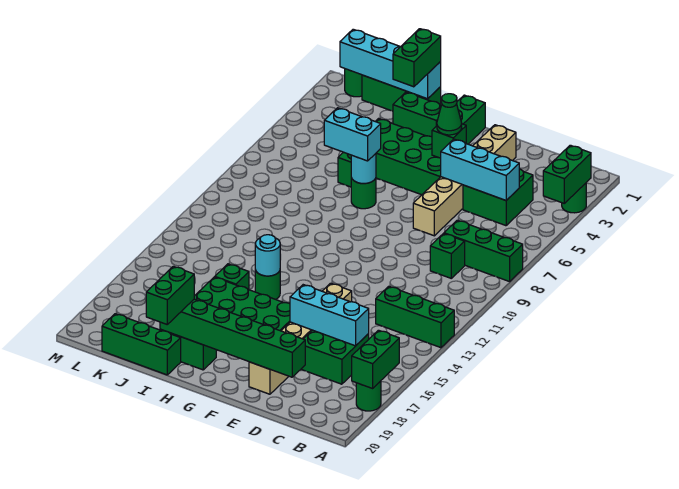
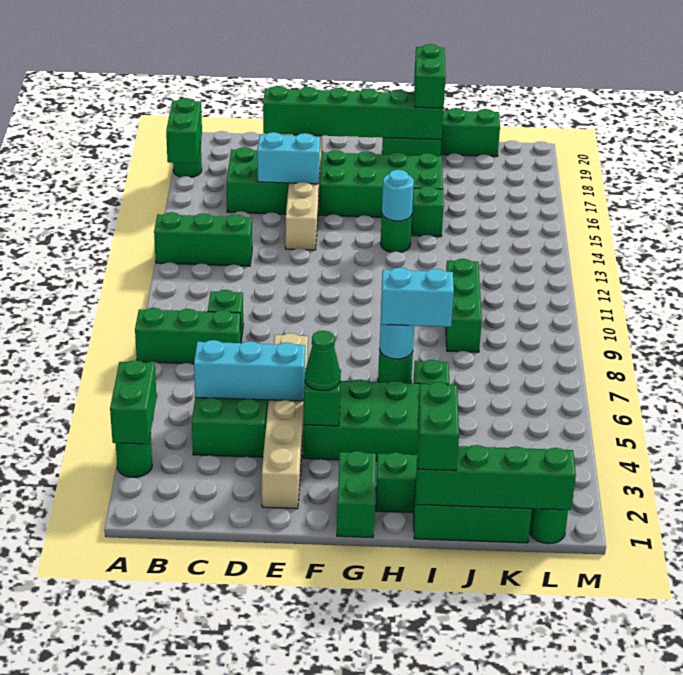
cyan 1x3 brick [290,285,369,346] -> cyan 1x2 brick [257,132,320,184]
cyan 1x4 brick [340,29,441,99] -> green 1x4 brick [416,445,576,510]
none -> green 1x3 brick [446,259,482,352]

